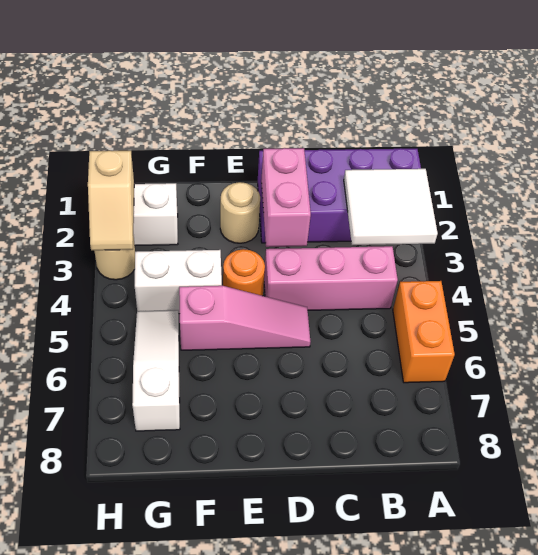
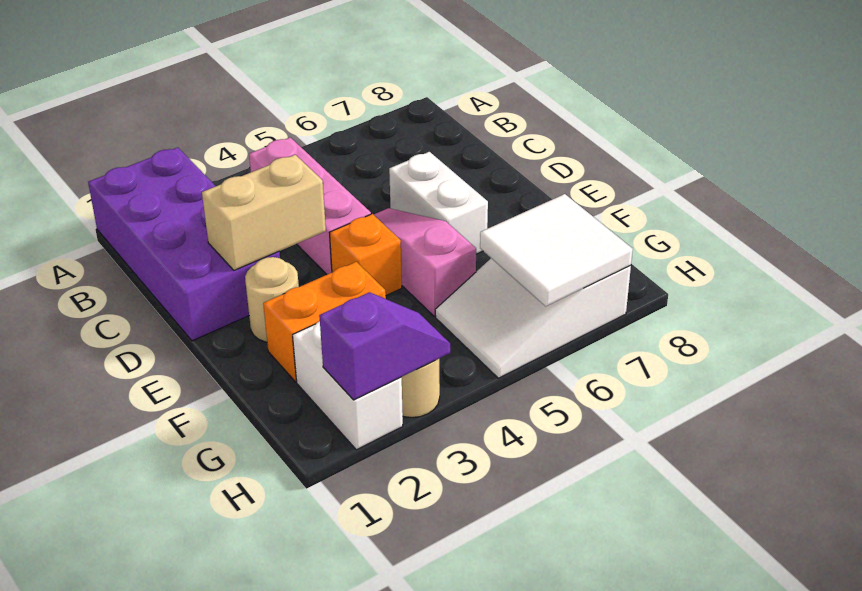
white 2x2 tile [344,169,438,245] -> white 2x2 tile moved to [480,194,633,306]
orange 1x2 brick [393,281,455,383] -> orange 1x2 brick moved to [263,262,386,382]
pink 1x2 brick [261,148,311,247] -> tan 1x2 brick [202,155,326,270]
orange 1x1 round brick [223,249,265,296] -> orange 1x1 brick [330,214,402,295]
white 1x2 brick [135,250,222,314] -> white 1x2 brick moved to [389,152,488,254]
white 1x3 slope [132,310,180,431] -> white 2x3 slope [435,259,631,378]
tan 1x2 slope [88,151,134,250] -> purple 1x2 slope [319,292,450,400]

